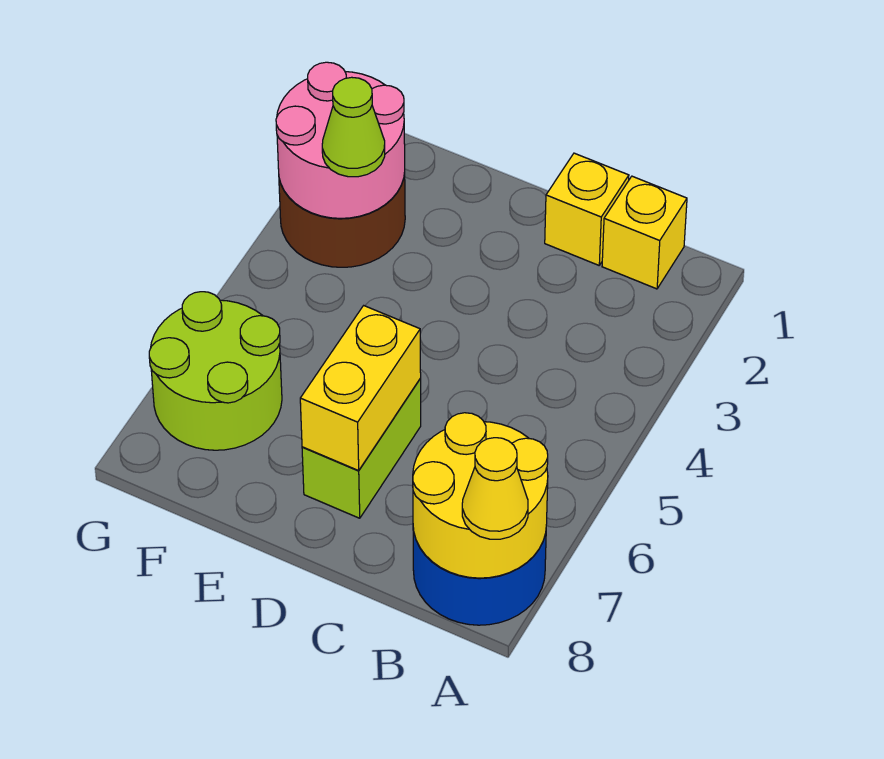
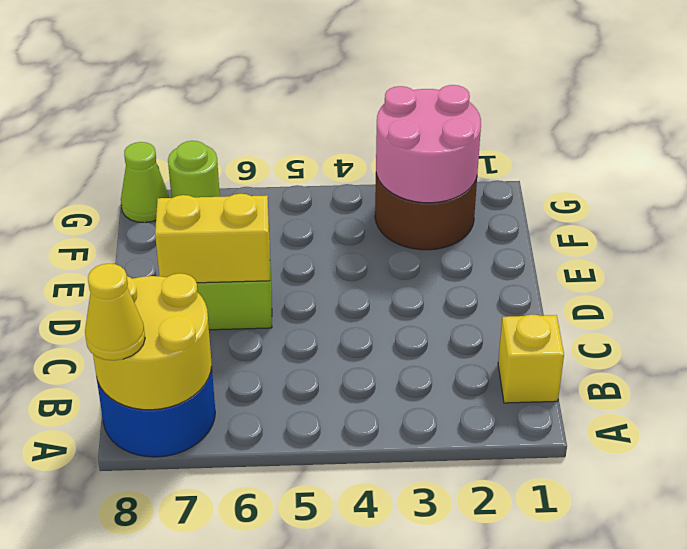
yellow 1x1 brick [545,153,629,265] -> none
lime 1x1 cone [322,77,385,177] -> lime 1x1 cone moved to [121,142,169,223]
lime 2x2 round brick [149,292,282,450] -> lime 1x1 round brick [168,141,220,198]

